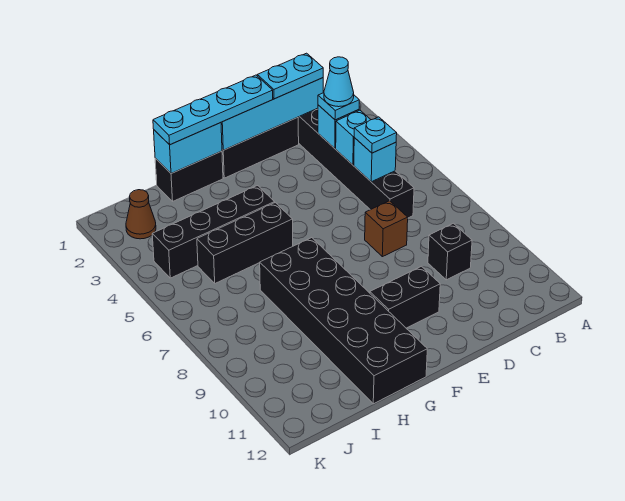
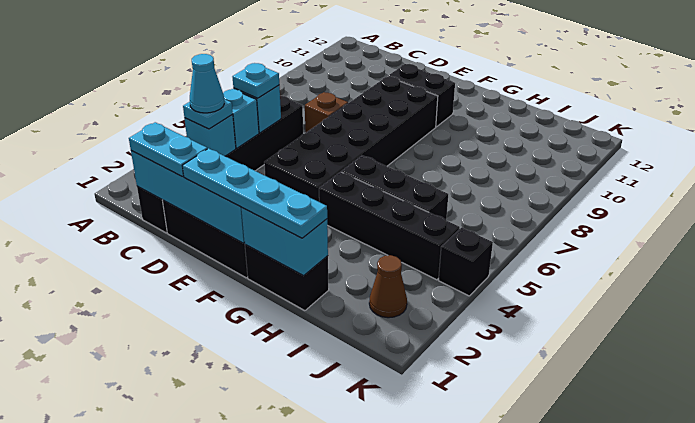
black 1x1 brick [428,223,472,280] -> black 1x1 brick moved to [438,228,493,296]
black 2x6 brick [260,238,427,404] -> black 2x6 brick moved to [264,76,438,202]

